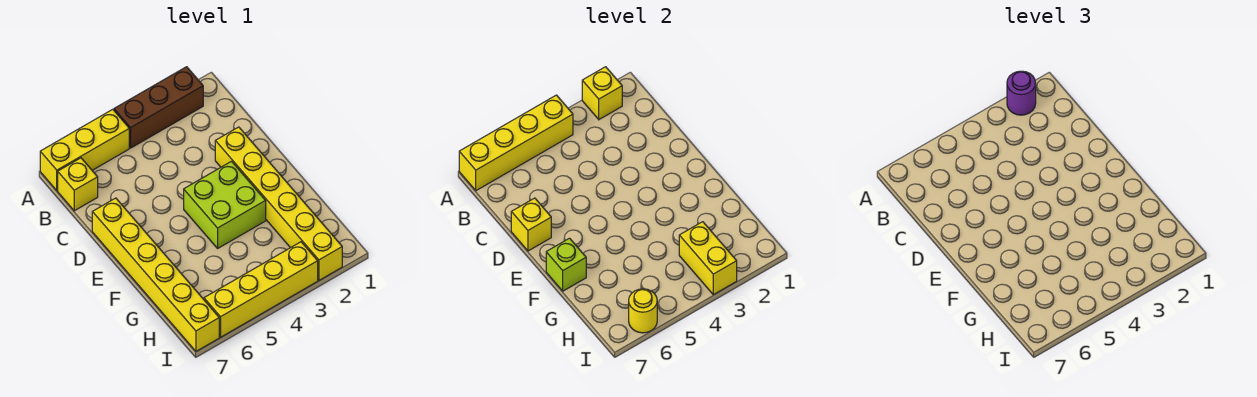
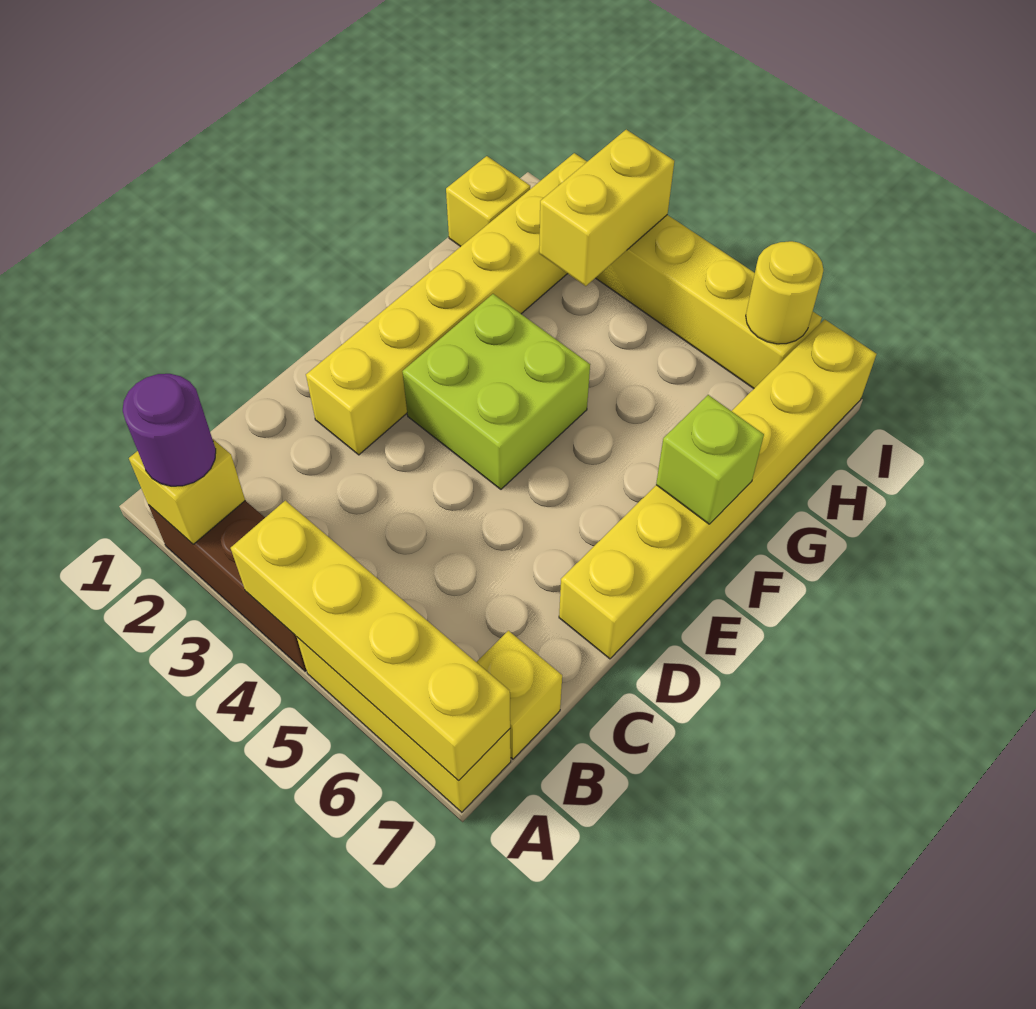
yellow 1x1 brick [511,198,551,251] -> yellow 1x1 brick moved to [446,156,530,247]

